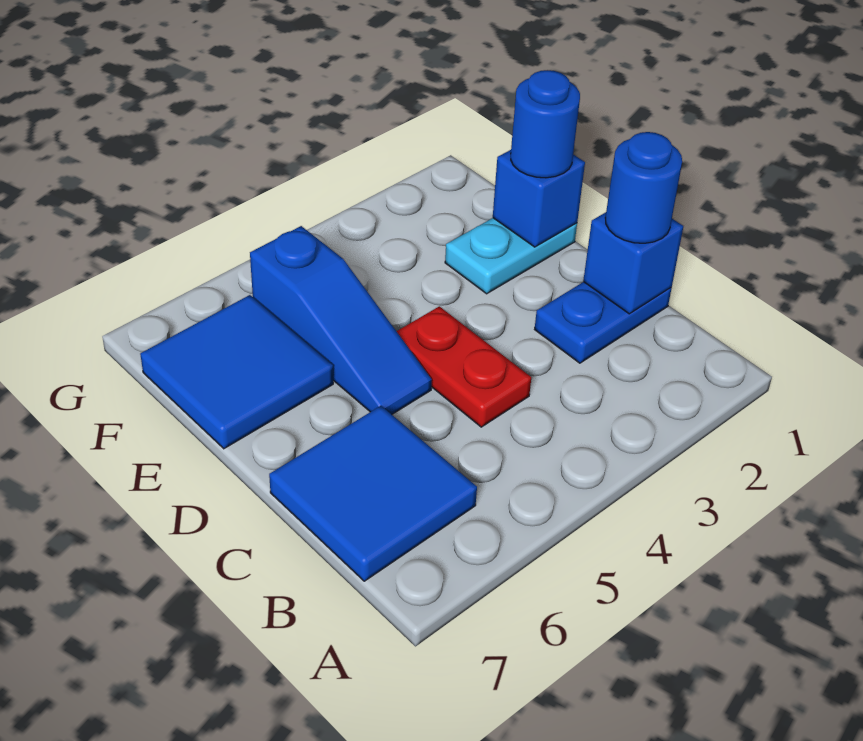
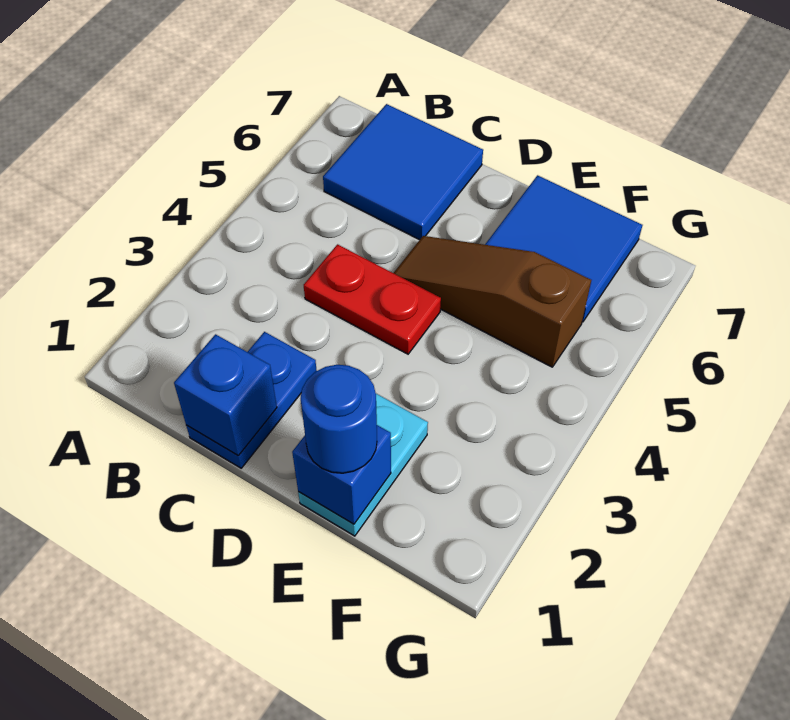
blue 1x1 round brick [605,132,682,243] -> none
blue 1x3 slope [250,226,432,414] -> brown 1x3 slope [394,236,591,367]

